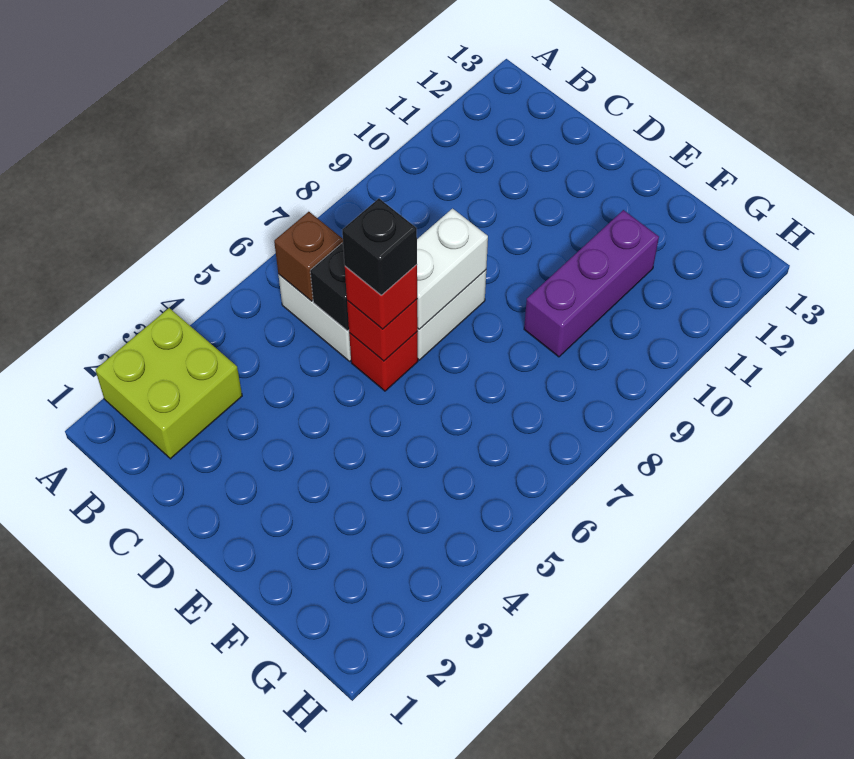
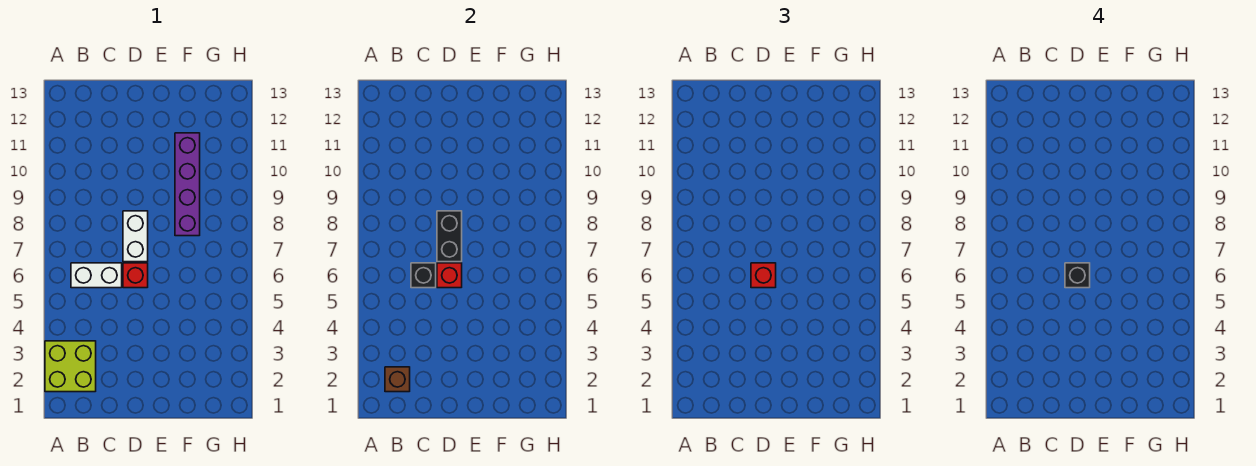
brown 1x1 brick [274,212,343,301] -> brown 1x1 brick moved to [385,367,410,392]
white 1x2 brick [417,209,488,329] -> black 1x2 brick [437,211,462,262]
purple 1x3 brick [524,210,659,357] -> purple 1x4 brick [175,133,200,236]

